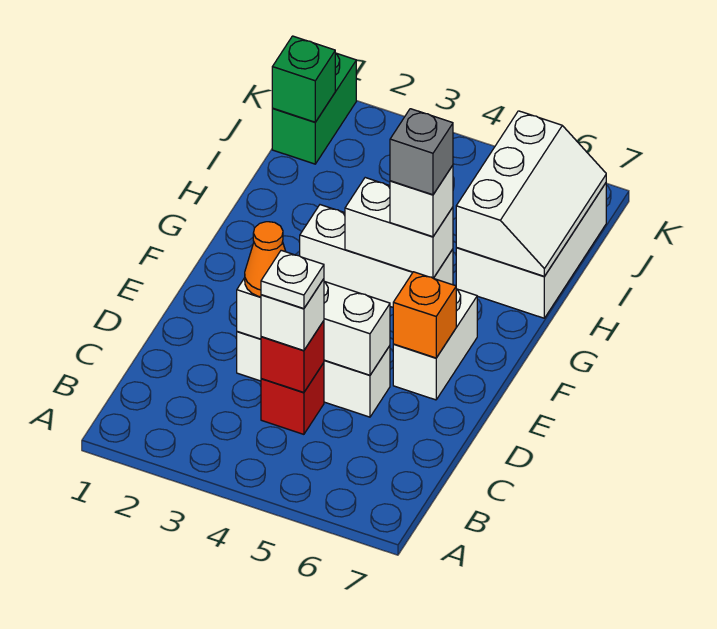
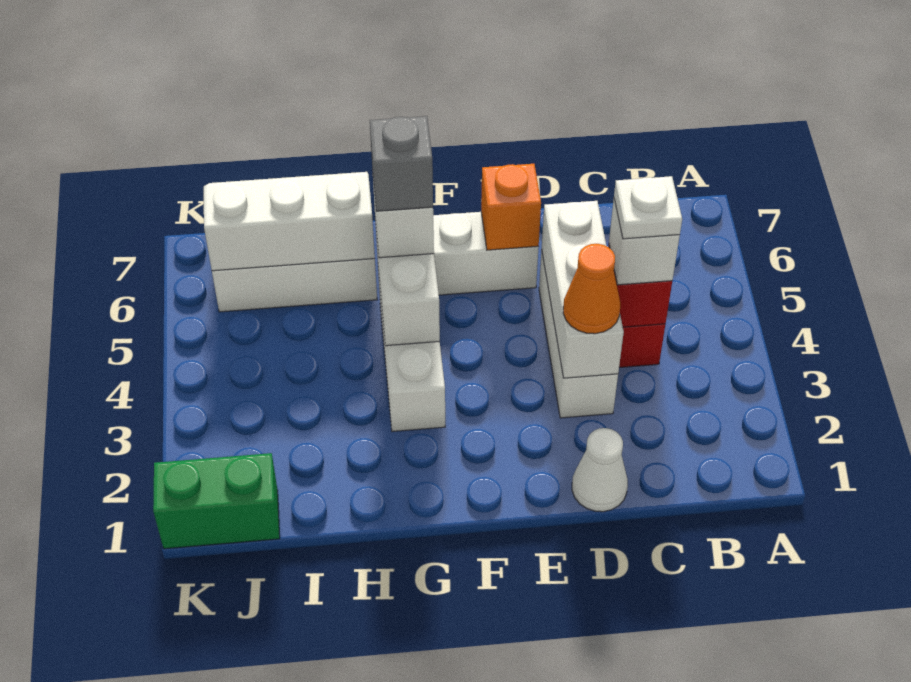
none -> white 1x1 cone [572,428,628,512]
green 1x1 brick [272,36,335,122] -> none

